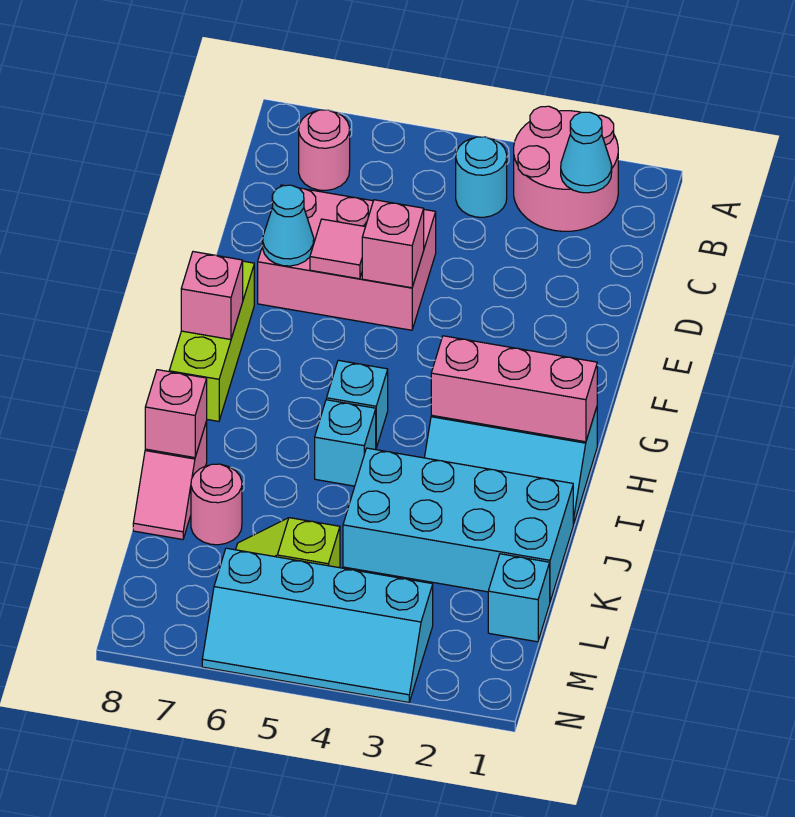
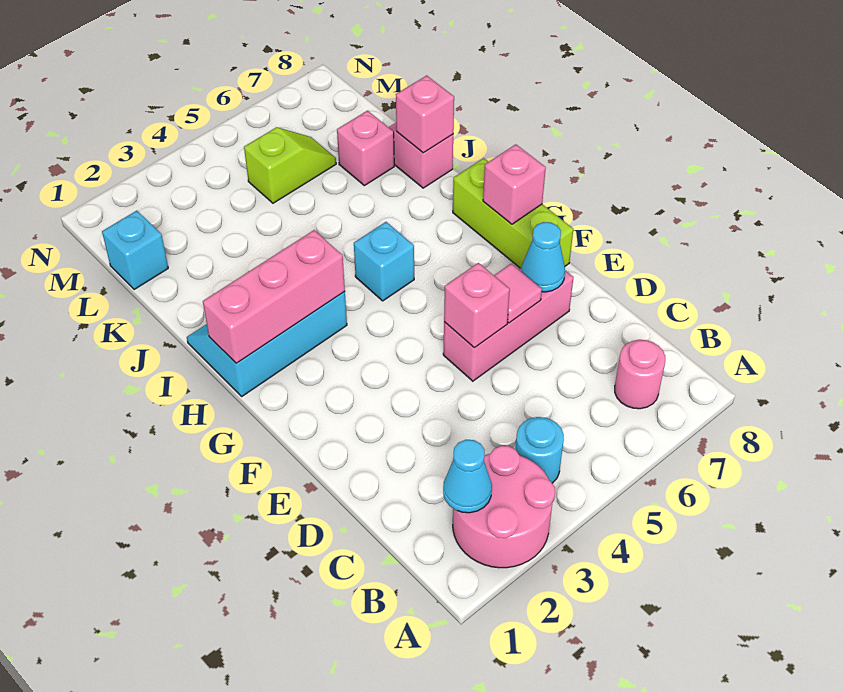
pink 2x3 brick [258,185,436,330] -> pink 1x3 brick [443,267,573,381]
cyan 1x1 brick [315,400,376,486] -> none
cyan 2x4 brick [343,448,573,601] -> none
pink 1x1 round brick [191,464,242,545] -> pink 1x1 brick [337,111,394,186]
cyan 2x4 slope [202,548,433,702] -> none

